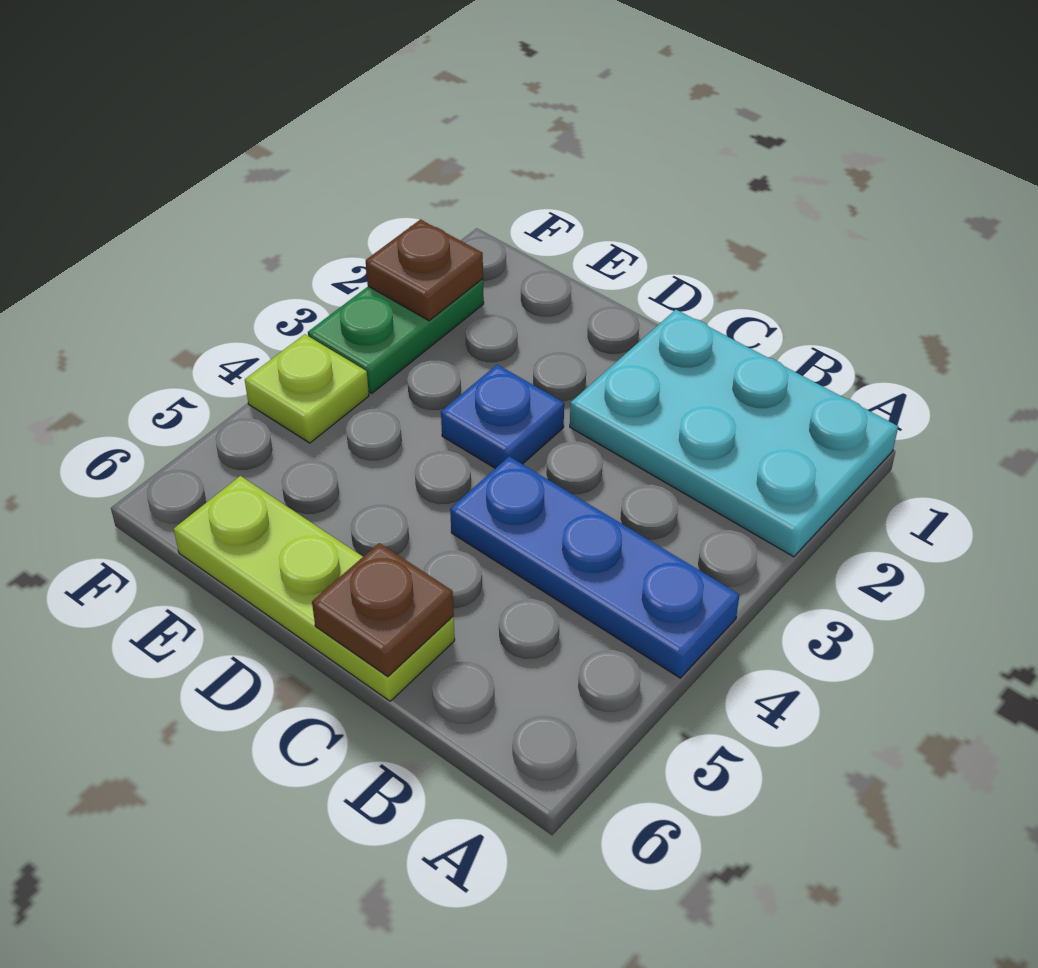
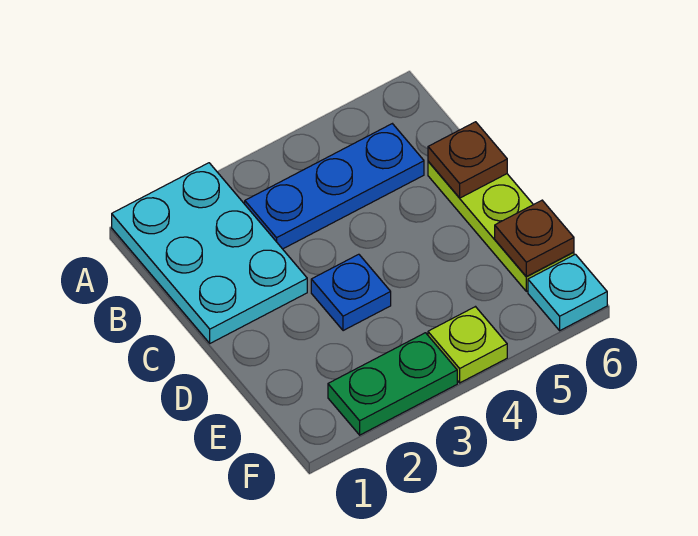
blue 1x3 plate [450,457,740,678] -> blue 1x3 plate turned to [245,124,424,249]
brown 1x1 plate [366,219,483,321] -> brown 1x1 plate moved to [495,200,574,277]
none -> cyan 1x1 plate [528,254,607,330]

